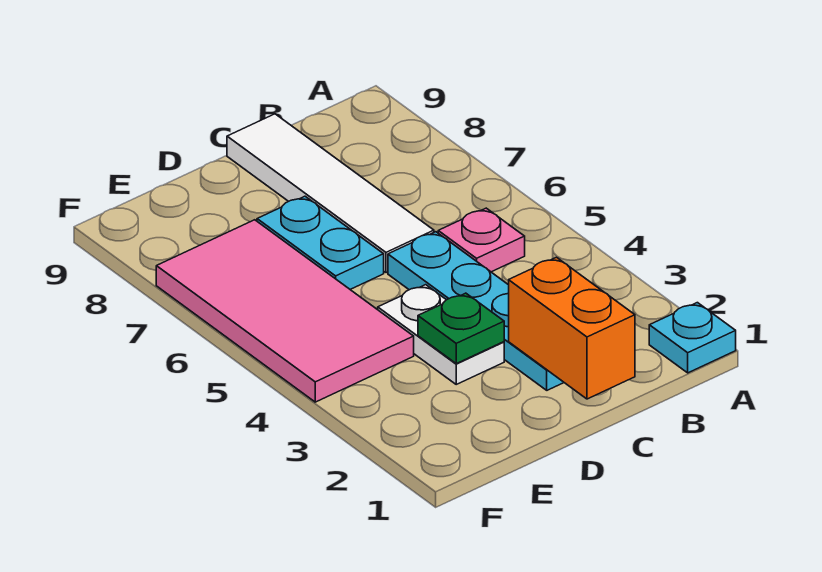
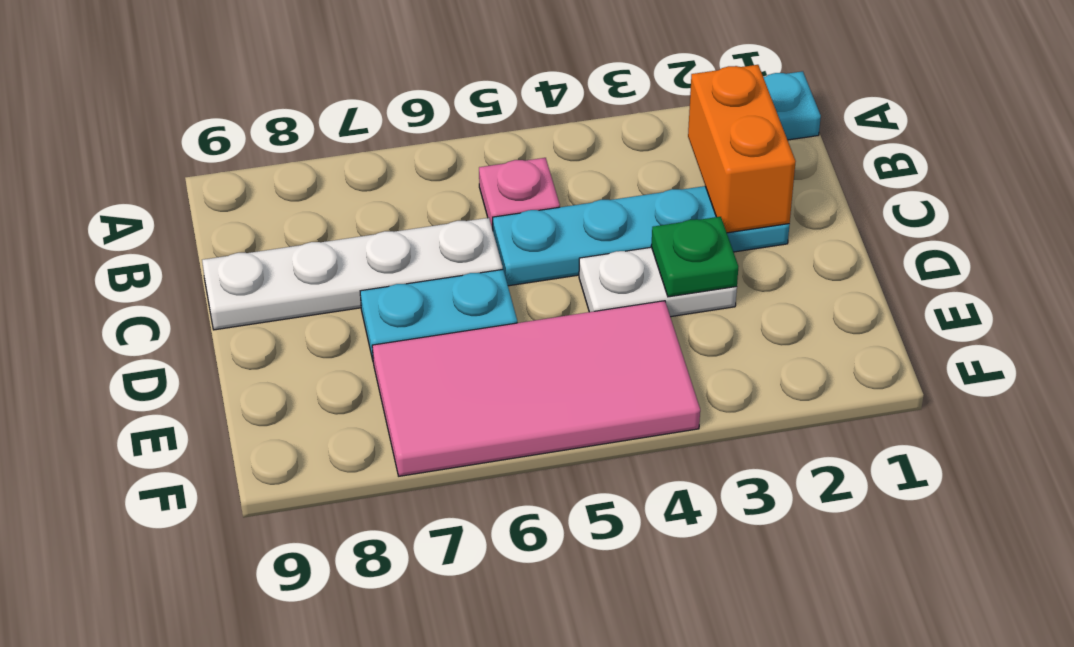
orange 1x2 brick [509,257,635,399] -> orange 1x2 brick turned to [688,65,796,233]
white 1x4 tile [227,114,434,273] -> white 1x4 plate [202,218,503,330]

